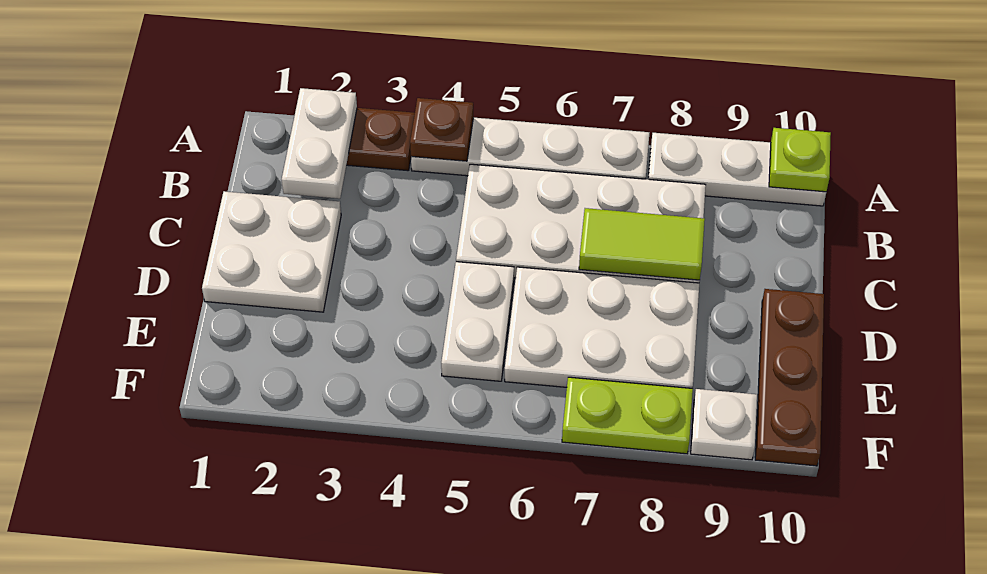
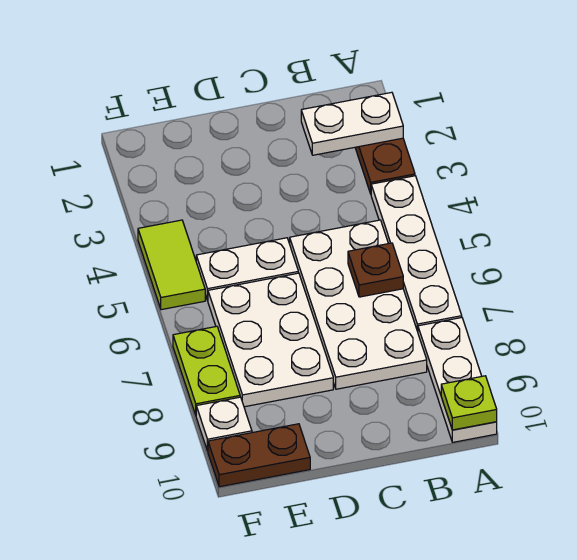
brown 1x1 plate [410,98,473,161] -> brown 1x1 plate moved to [348,243,403,297]
white 2x2 plate [202,191,341,312] -> none
lime 1x2 tile [579,208,705,280] -> lime 1x2 tile moved to [138,220,205,310]
brown 1x3 plate [755,289,824,466] -> brown 1x2 plate [208,424,310,487]

